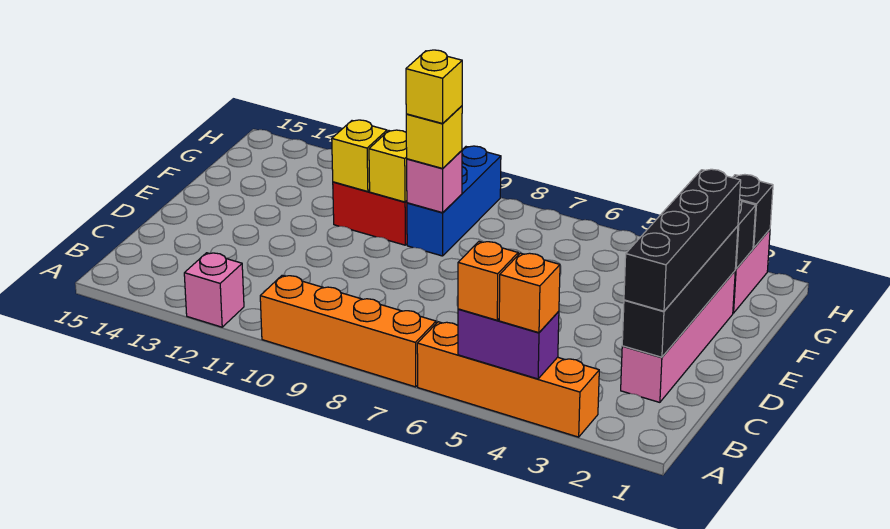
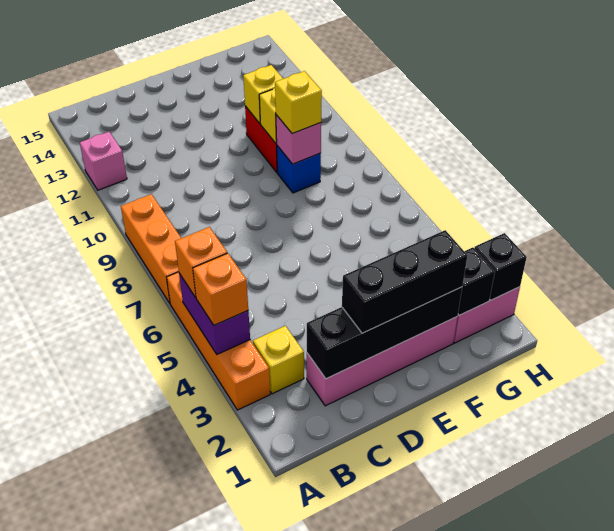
orange 1x4 brick [260,275,436,387] -> orange 1x3 brick [121,194,181,303]
black 1x4 brick [624,169,741,311] -> black 1x3 brick [342,230,468,333]
blue 1x3 brick [407,146,501,256] -> blue 1x1 brick [277,146,321,193]
yellow 1x1 brick [406,50,462,123] -> yellow 1x1 brick moved to [253,326,304,394]

